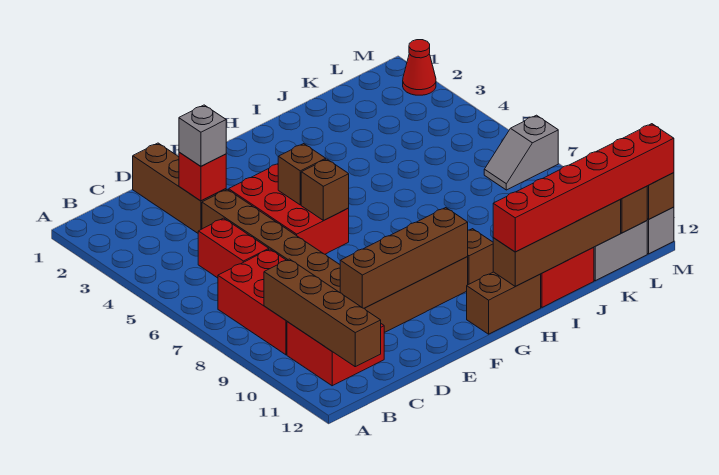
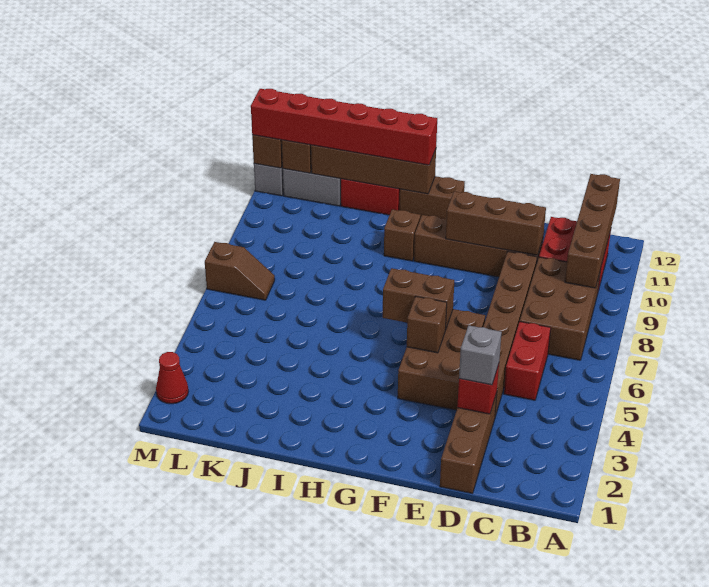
red 2x3 brick [218,249,287,355] -> brown 2x3 brick [520,257,601,360]
brown 1x4 brick [340,208,468,308] -> brown 1x3 brick [446,191,546,255]
red 2x3 brick [229,164,349,254] -> brown 2x3 brick [398,309,485,410]
brown 1x1 brick [301,159,349,220] -> brown 1x2 brick [383,268,454,328]
grey 1x2 slope [484,115,558,190] -> brown 1x2 slope [205,242,275,300]

